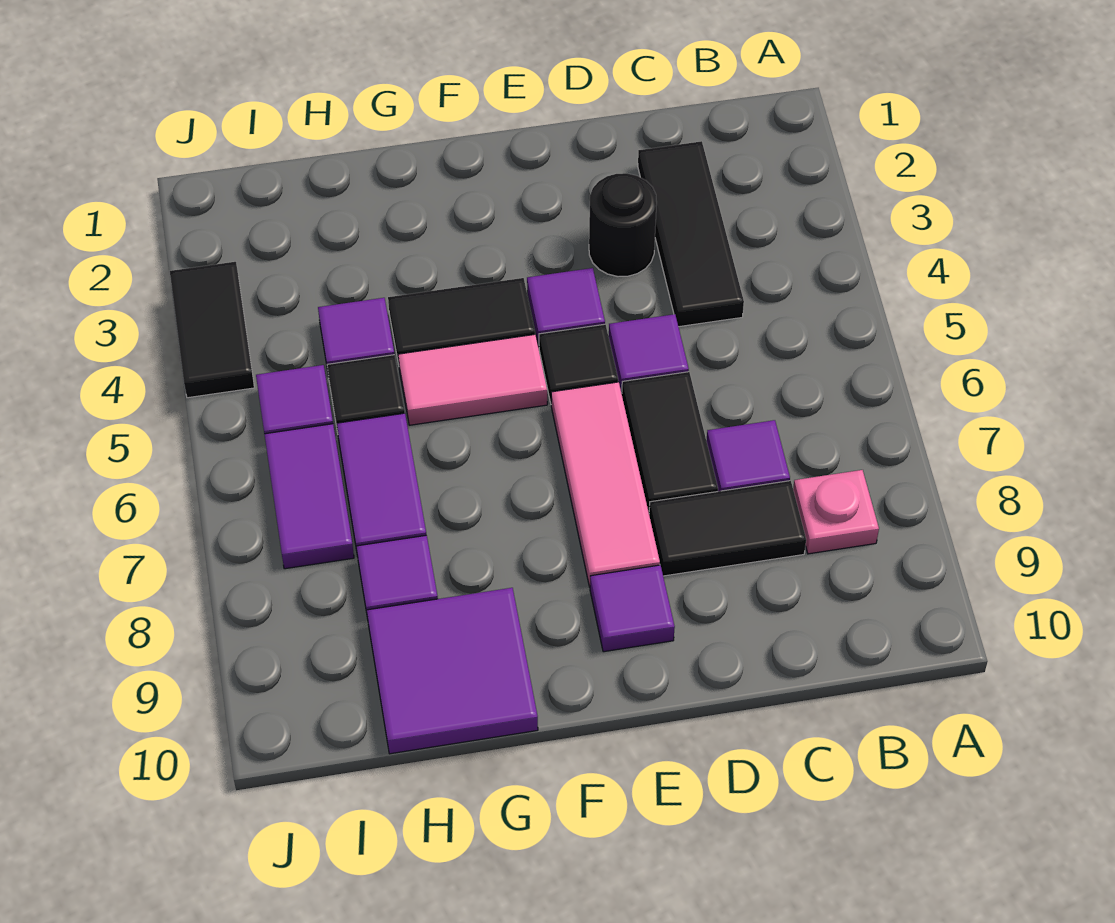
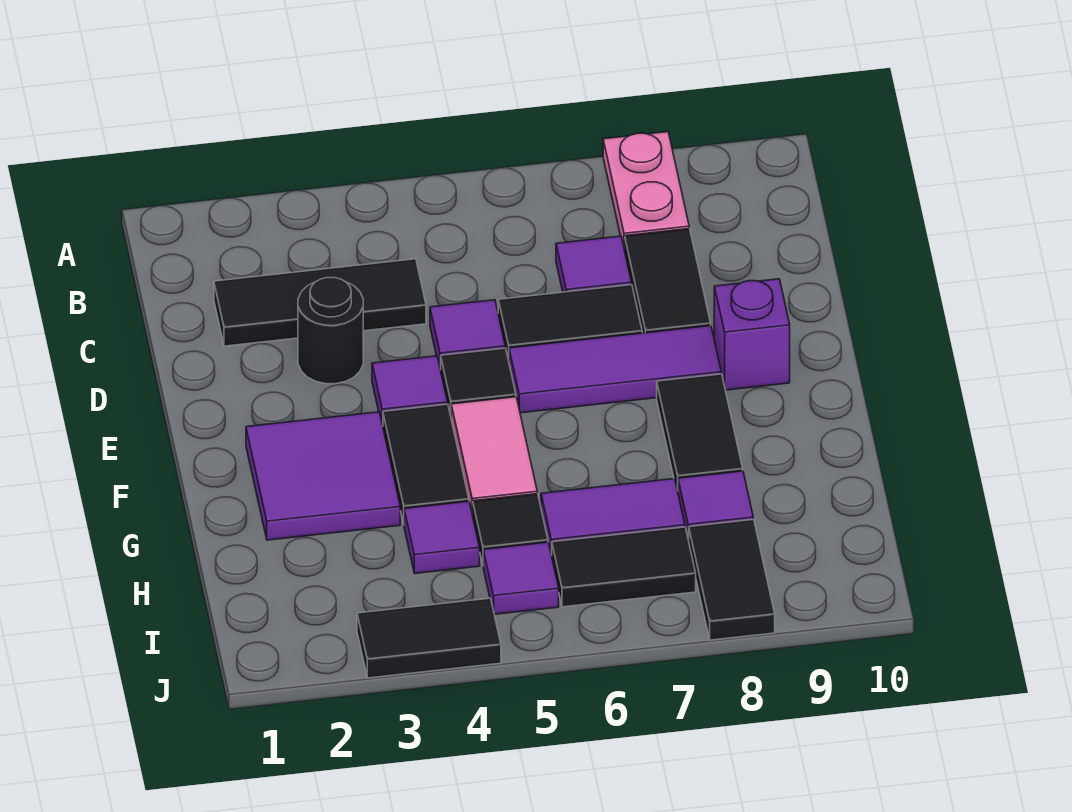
pink 1x1 plate [793,470,879,554] -> pink 1x2 plate [603,132,689,250]
pink 1x3 tile [551,382,660,587] -> purple 1x3 tile [509,326,721,413]
purple 1x1 tile [590,565,675,652] -> purple 1x1 brick [714,279,790,390]
none -> black 1x2 tile [657,374,743,491]
purple 2x2 tile [367,588,538,754] -> purple 2x2 tile moved to [246,412,400,540]
purple 1x2 tile [264,424,354,569] -> black 1x2 tile [552,527,696,607]
none -> black 1x2 tile [689,519,775,640]

